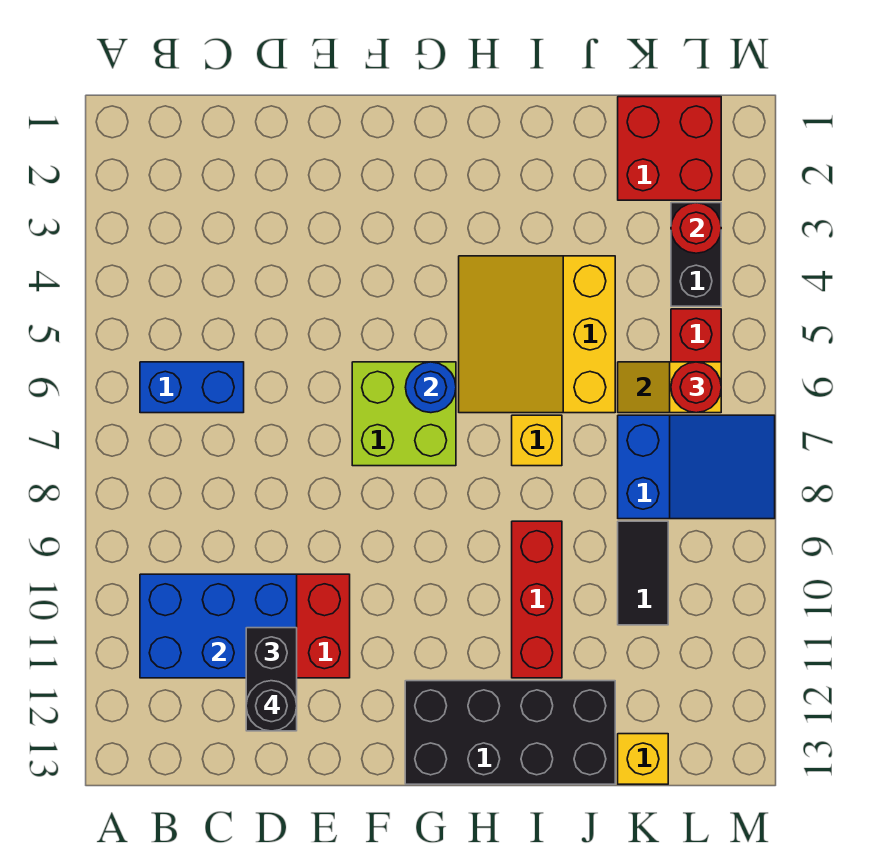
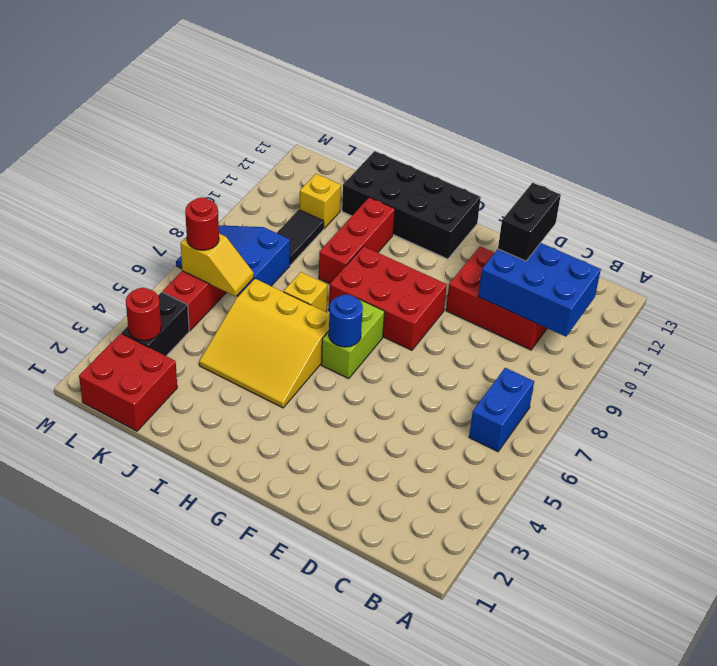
blue 1x2 brick [140,362,244,413] -> blue 1x2 brick turned to [469,368,534,452]
black 1x1 round brick [246,681,297,731] -> none
lime 2x2 brick [352,362,456,466] -> lime 1x2 brick [322,299,385,379]
none -> red 2x3 brick [329,246,447,350]
yellow 3x3 slope [459,256,615,413] -> yellow 3x3 slope turned to [199,279,329,408]
yellow 1x1 brick [618,734,668,784] -> yellow 1x1 brick moved to [300,174,341,228]

